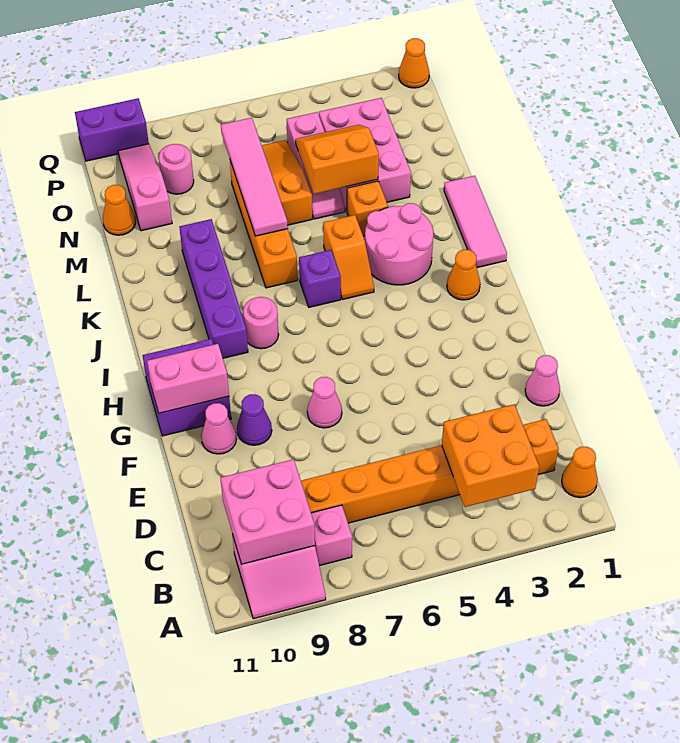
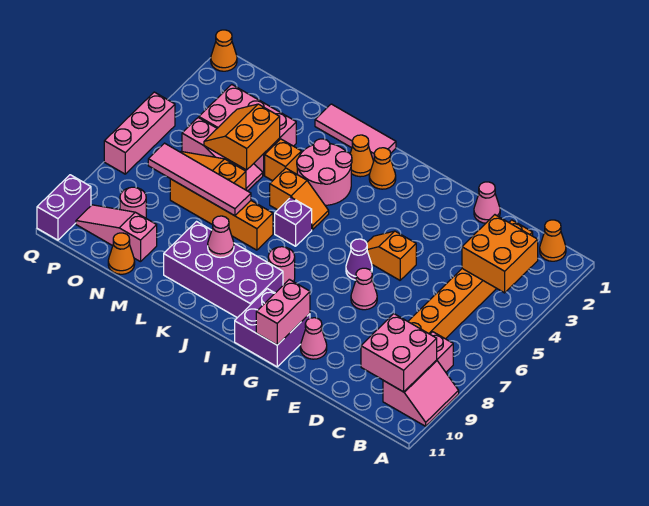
none -> orange 1x2 slope [367,231,416,280]
purple 1x1 cone [237,394,272,445] -> purple 1x1 cone moved to [346,239,372,280]
purple 1x4 brick [179,219,248,358] -> purple 2x4 brick [164,222,283,318]
none -> orange 1x1 cone [350,135,373,177]
none -> pink 1x1 cone [208,216,234,258]
none -> pink 1x3 brick [104,92,175,174]

